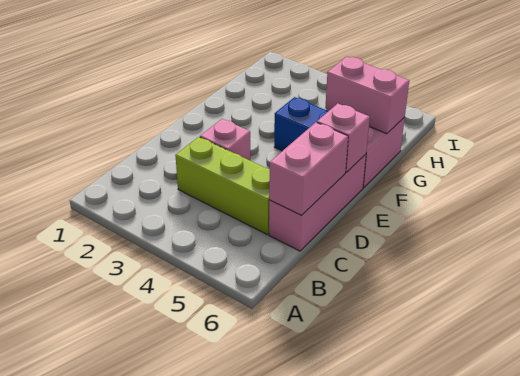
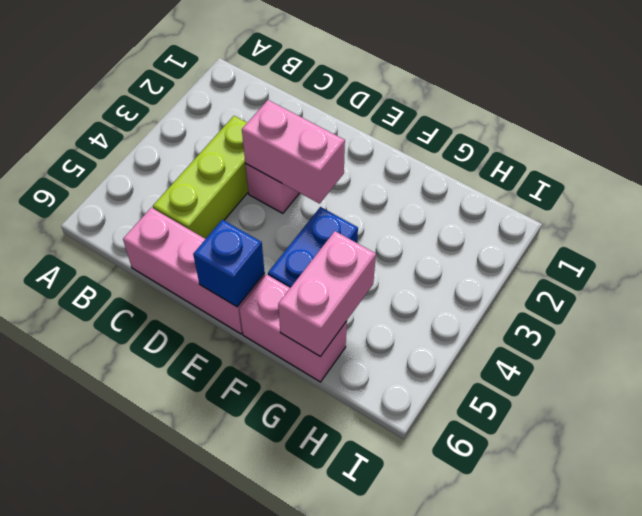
pink 1x2 brick [269,122,348,215] -> pink 1x2 brick moved to [242,100,345,204]
pink 1x1 brick [317,104,370,172] -> blue 1x1 brick [193,220,265,307]

